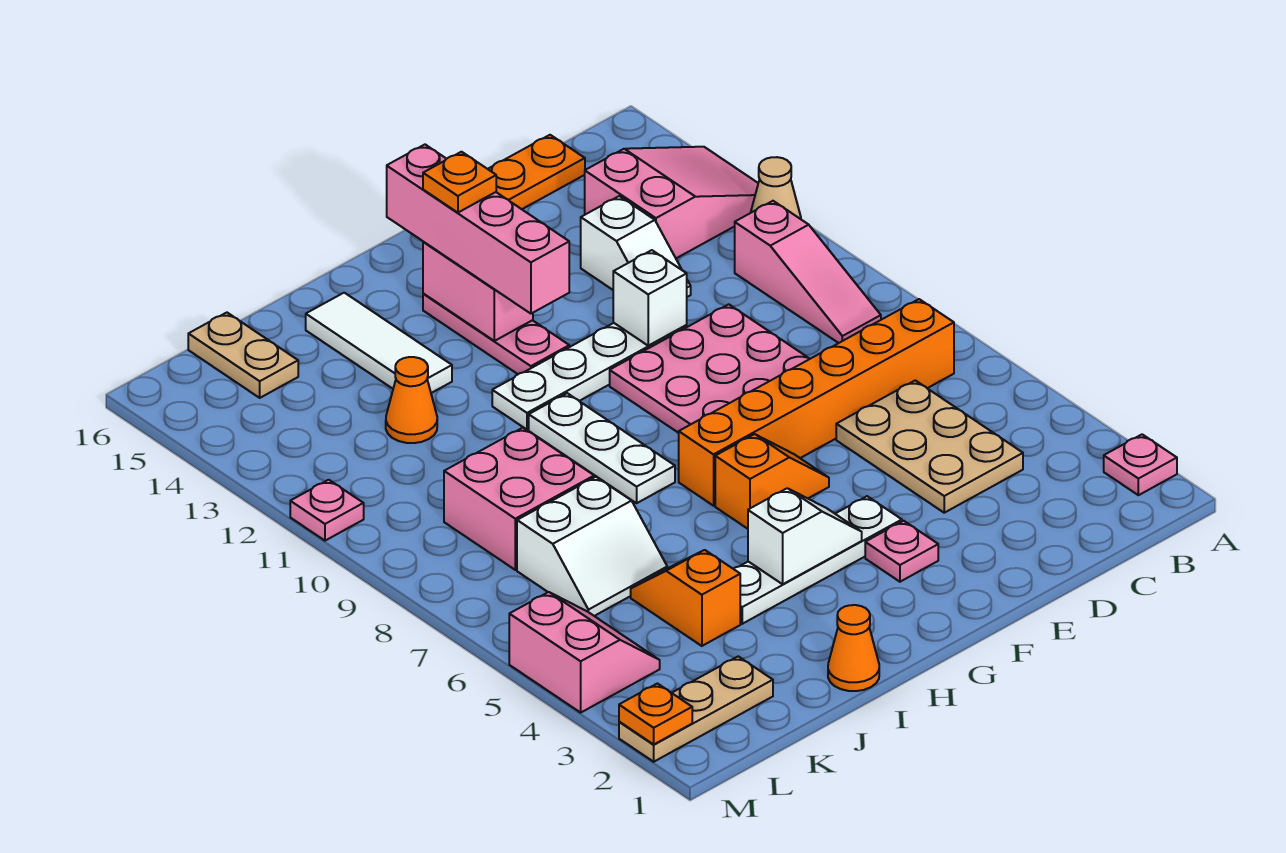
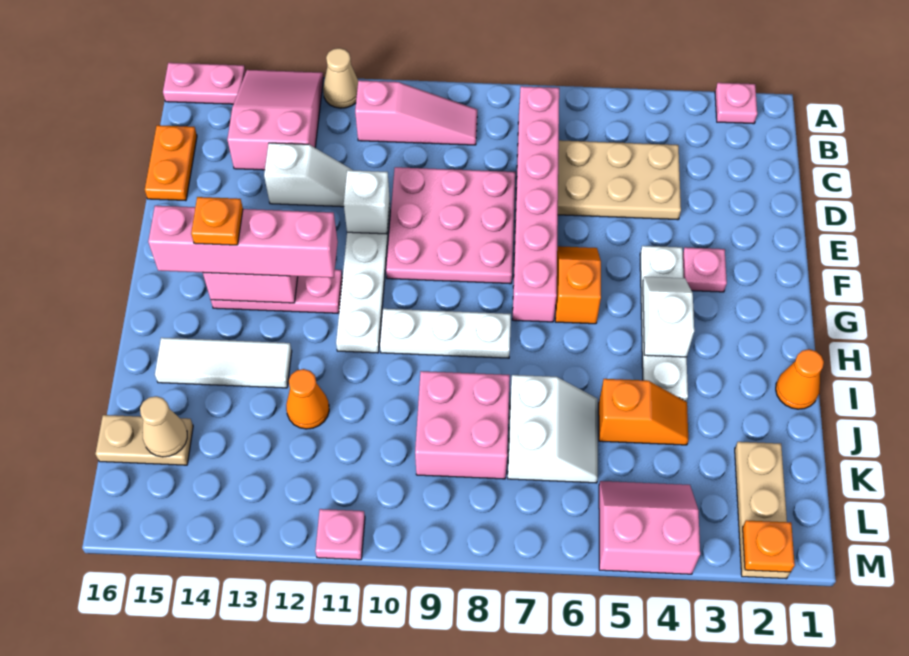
none -> pink 1x2 plate [163,63,246,104]
orange 1x6 brick [679,299,954,506] -> pink 1x6 brick [512,86,559,322]
orange 1x2 slope [631,550,740,646] -> orange 1x2 slope turned to [599,379,688,445]
none -> tan 1x1 cone [140,396,187,457]

